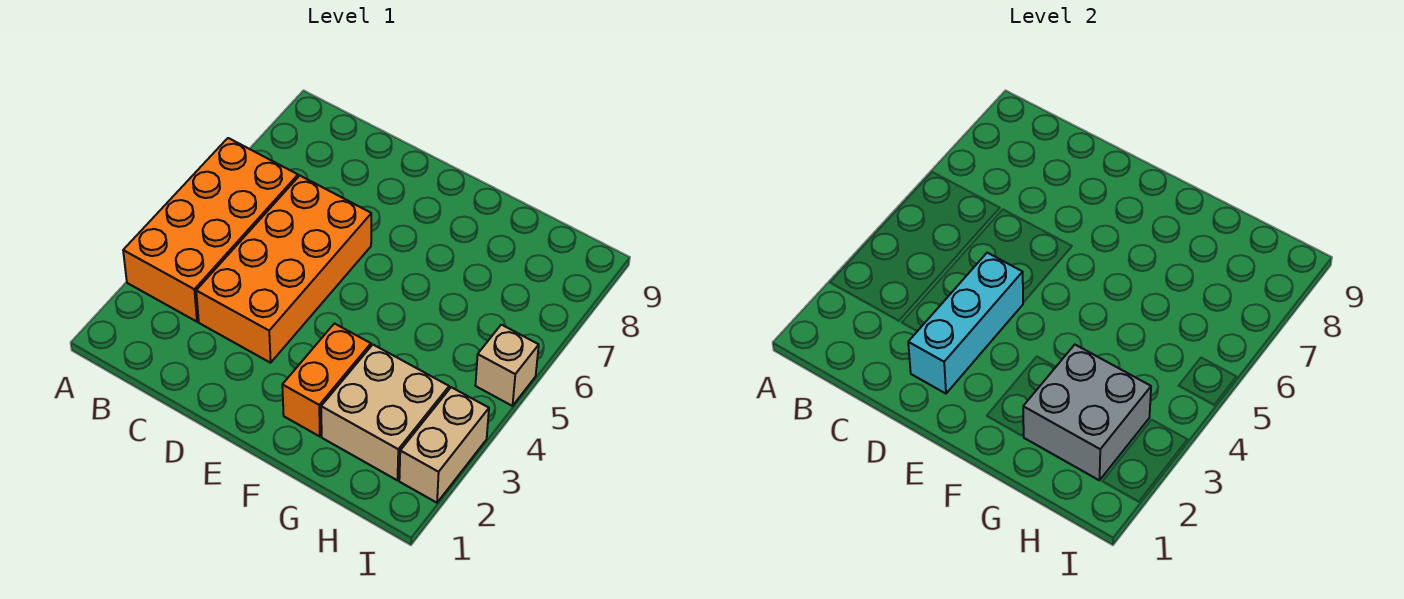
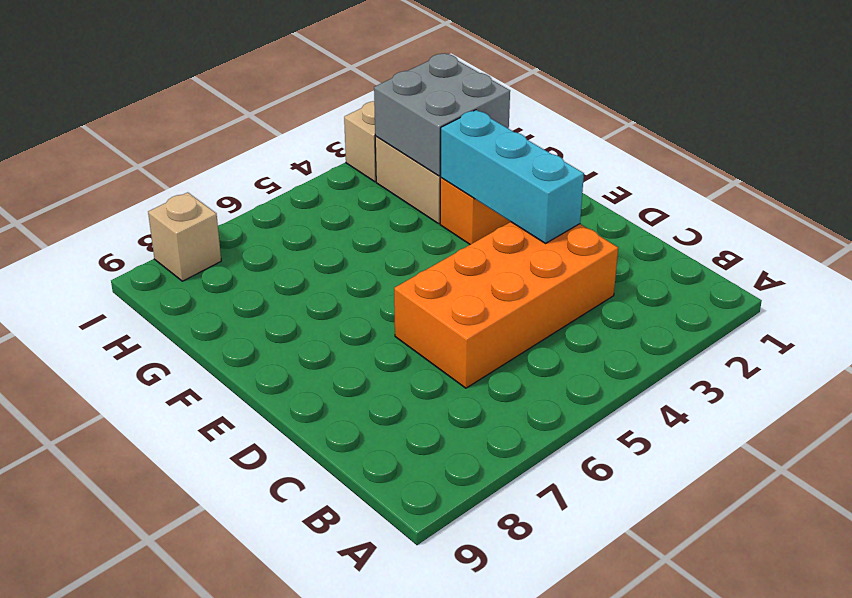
orange 2x4 brick [123,138,298,322] -> none
cyan 1x3 brick [908,253,1023,394] -> cyan 1x3 brick turned to [440,110,584,243]
tan 1x1 brick [475,325,539,406] -> tan 1x1 brick moved to [148,192,221,281]

